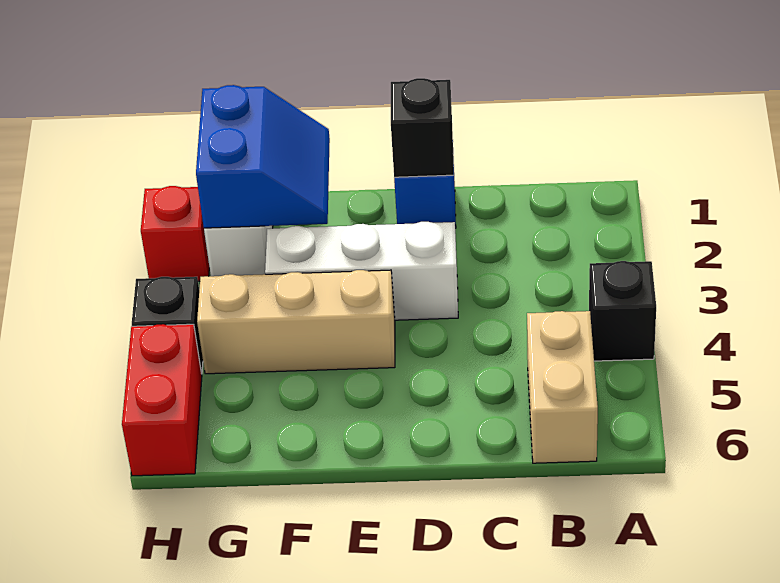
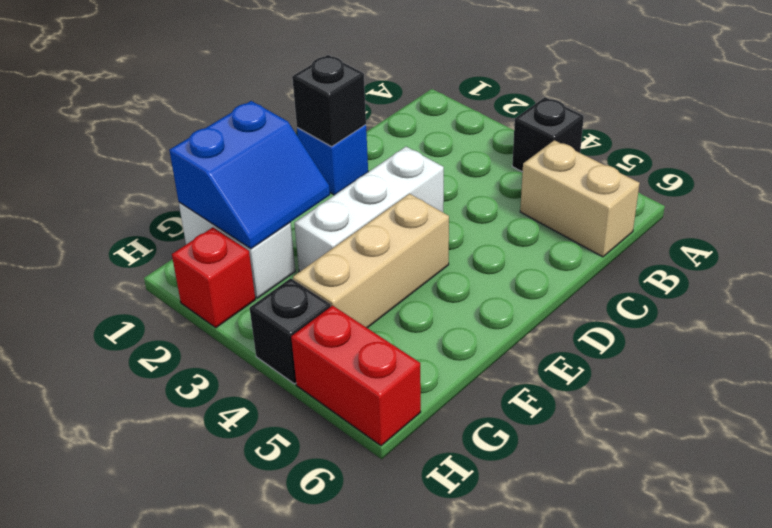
blue 2x2 slope [196,85,330,228] -> blue 2x2 slope turned to [169,101,330,249]

